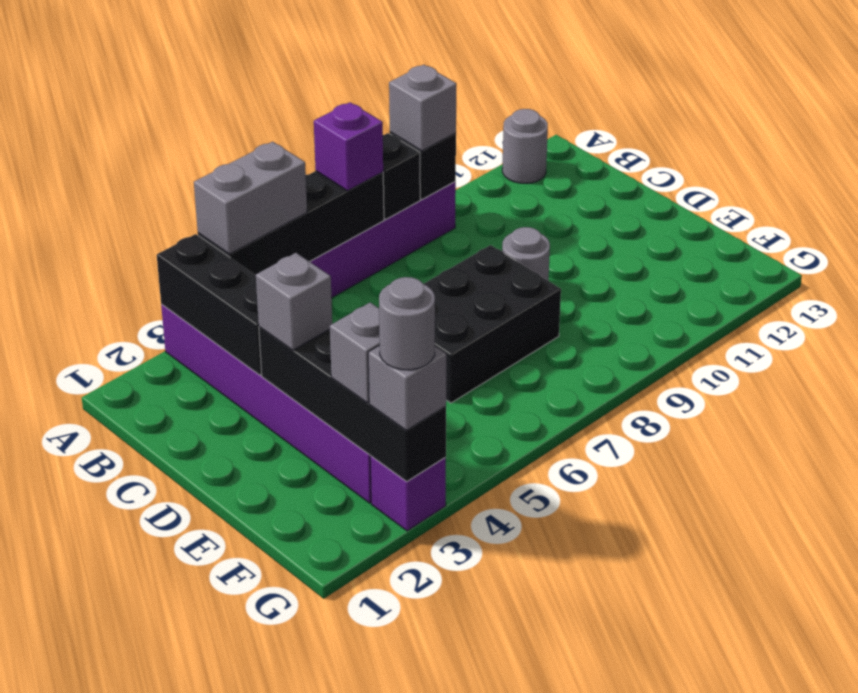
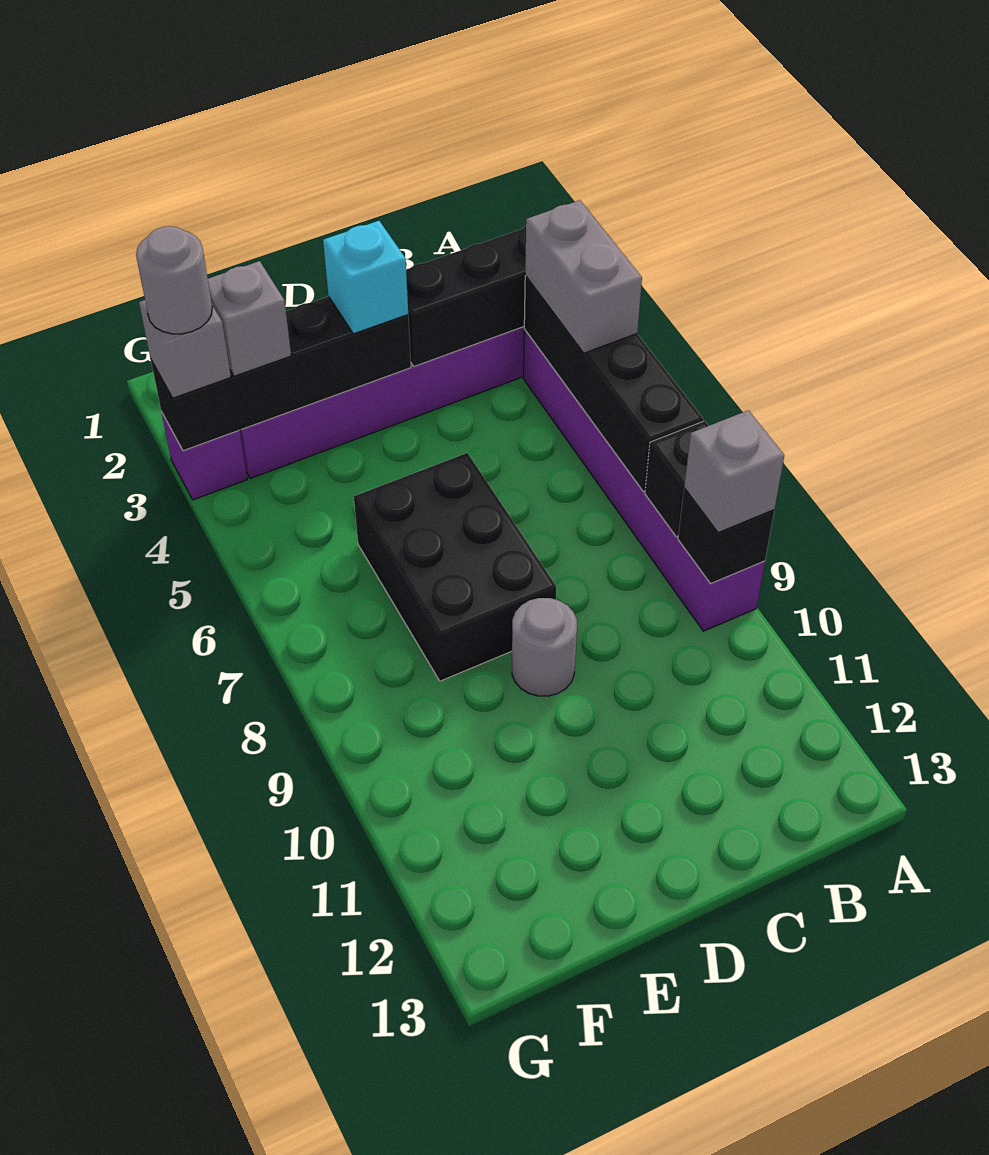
purple 1x1 brick [314,102,383,191] -> none
grey 1x1 round brick [502,109,548,183] -> none
grey 1x1 brick [256,253,332,350] -> cyan 1x1 brick [323,221,408,334]

